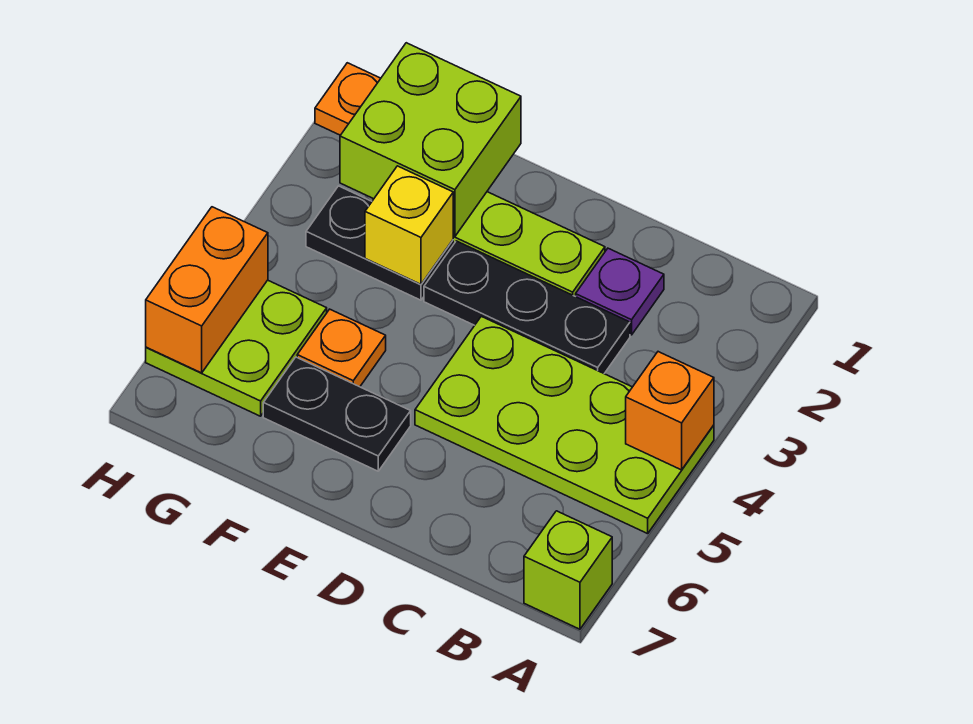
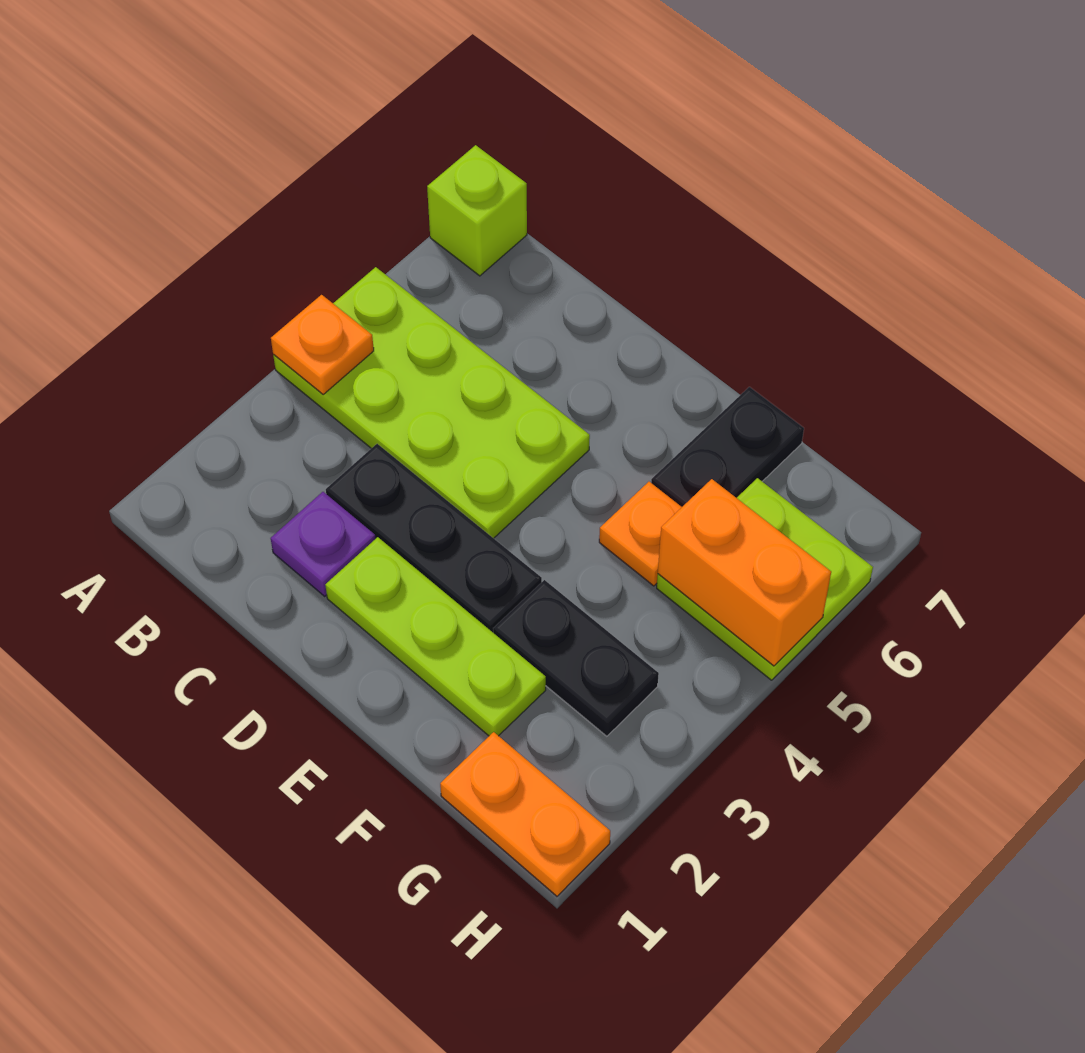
orange 1x1 brick [626,352,714,470] -> orange 1x1 plate [271,295,374,394]
black 1x2 plate [263,357,411,471] -> black 1x2 plate turned to [651,387,804,507]
lime 2x2 brick [340,43,521,237] -> none
yellow 1x1 brick [365,166,453,285] -> none
orange 1x2 brick [146,207,268,373] -> orange 1x2 brick turned to [658,479,831,666]

